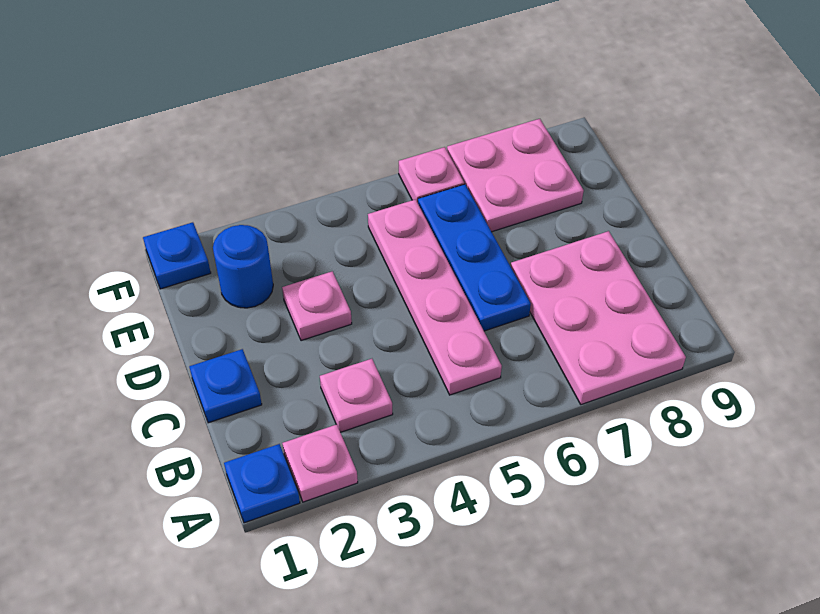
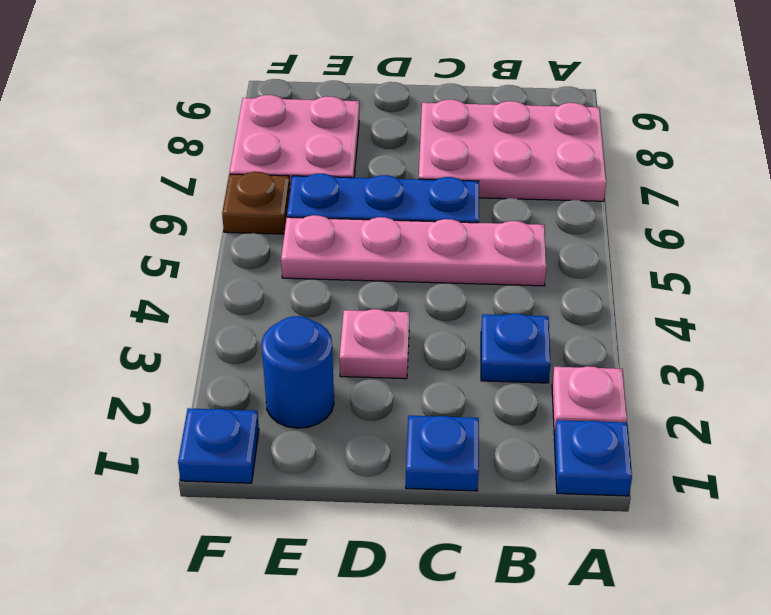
pink 1x1 plate [320,359,393,432] -> blue 1x1 plate [481,313,550,383]
pink 1x1 plate [399,147,464,203] -> brown 1x1 plate [222,172,290,234]

